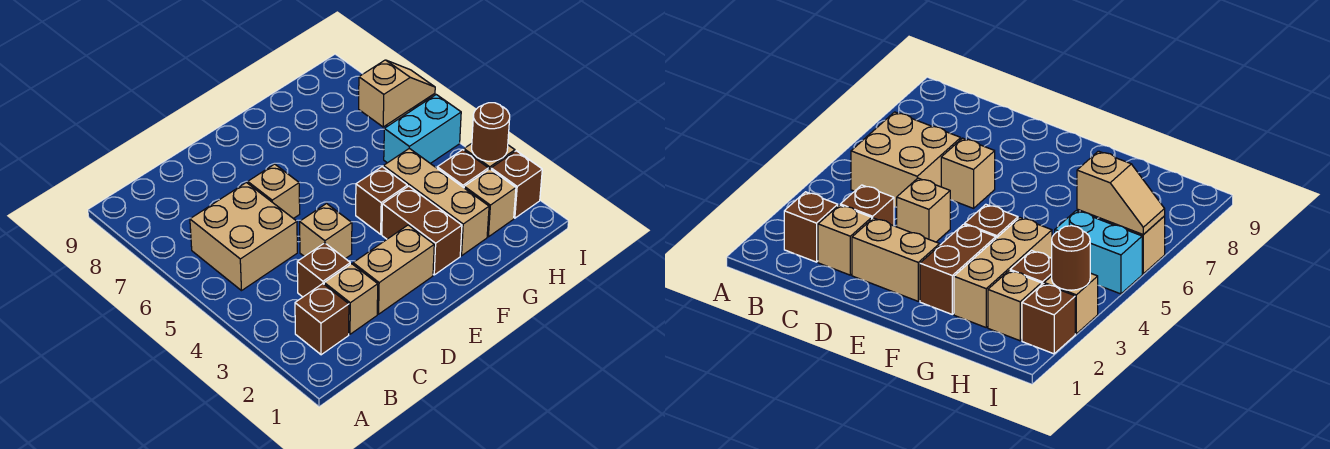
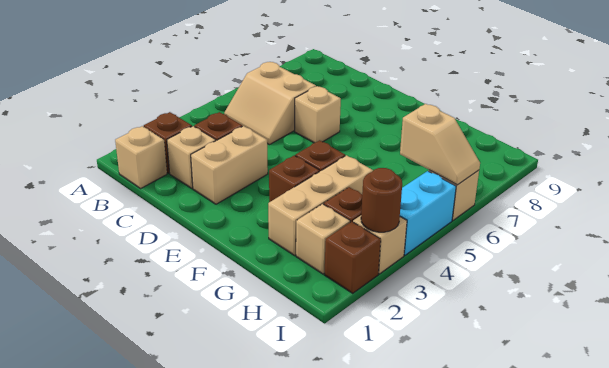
tan 2x2 brick [190,182,297,291] -> tan 2x2 slope [224,62,316,145]
tan 1x2 brick [353,225,434,314] -> tan 1x2 brick turned to [191,126,268,204]
tan 1x1 brick [300,204,352,259] -> tan 1x1 brick moved to [115,126,167,188]
brown 1x2 brick [382,186,462,275] -> brown 1x1 brick [269,155,320,202]
cyan 1x2 brick [384,95,461,163] -> cyan 1x2 brick turned to [400,171,456,255]

